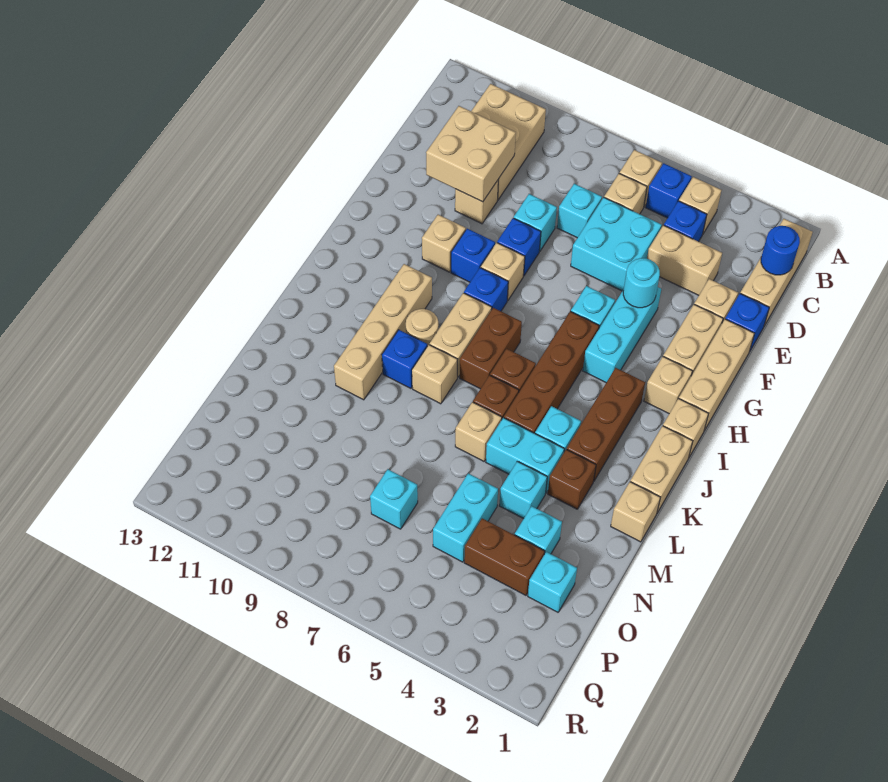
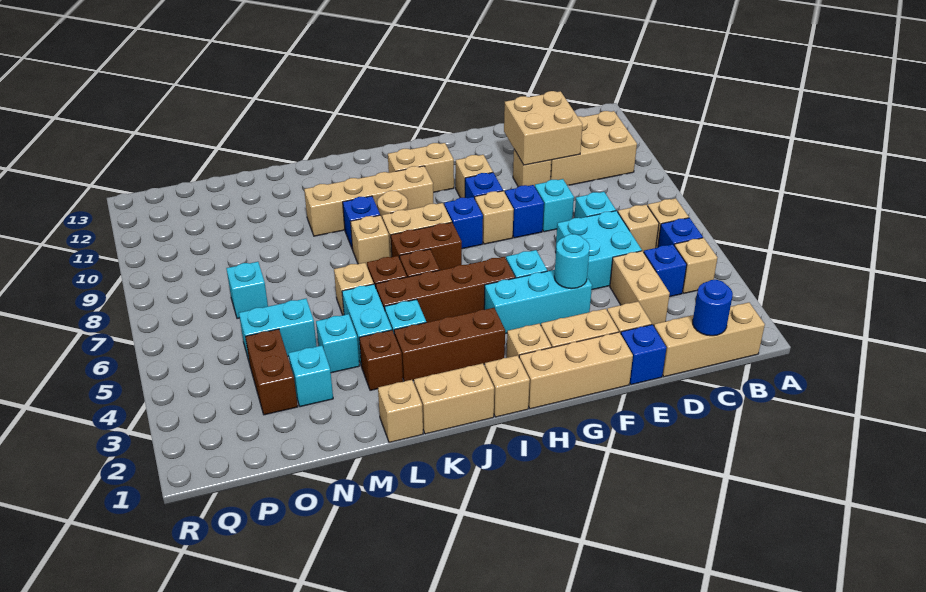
none -> tan 1x2 brick [388,143,454,192]
cyan 1x1 brick [528,552,577,612] -> none

